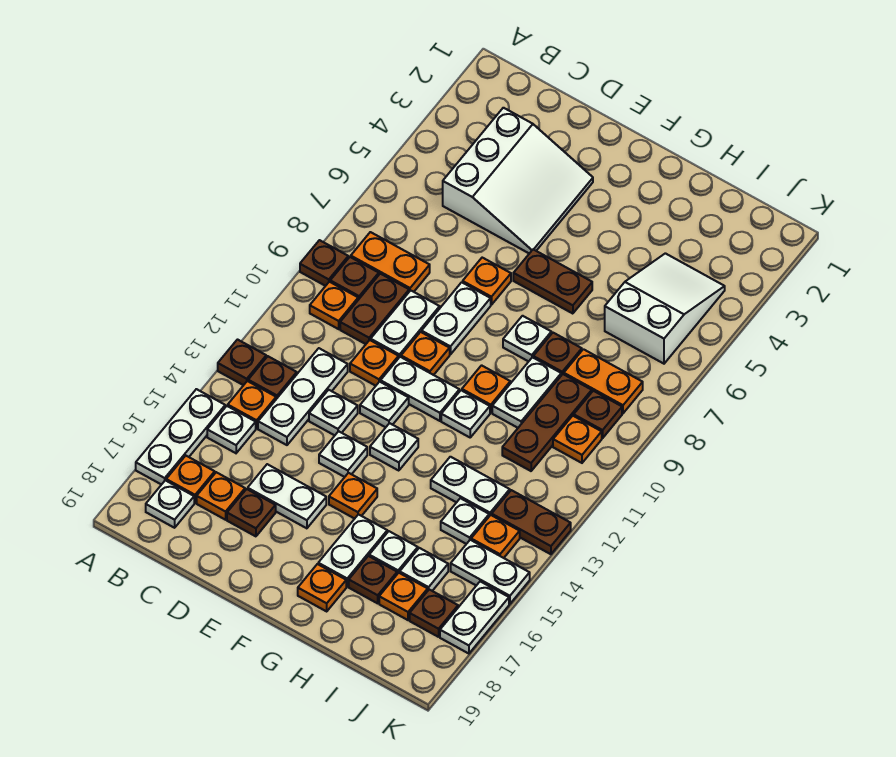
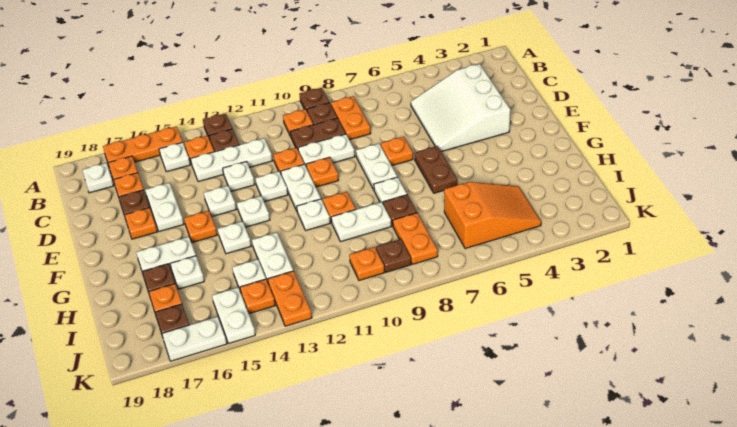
white 1x3 plate [136,389,225,485] -> orange 1x3 plate [103,126,182,162]
white 3x3 slope [443,108,593,253] -> white 3x3 slope turned to [411,64,510,152]
white 1x2 plate [422,282,491,355] -> white 1x2 plate turned to [356,144,397,190]
orange 1x1 plate [298,564,346,611] -> orange 1x1 plate moved to [125,208,157,239]
white 2x3 slope [605,253,725,364] -> orange 2x3 slope [444,182,541,249]
brown 1x3 plate [502,374,592,471] -> none
white 1x1 plate [400,548,448,591] -> white 1x1 plate moved to [218,221,251,254]
brown 1x2 plate [492,490,571,554] -> orange 1x2 plate [268,271,312,326]

